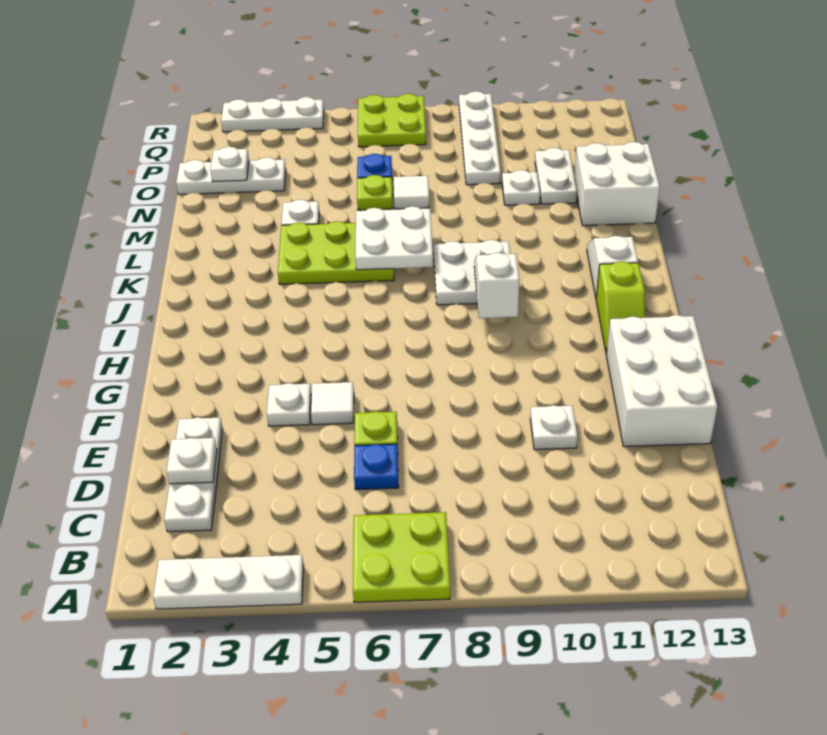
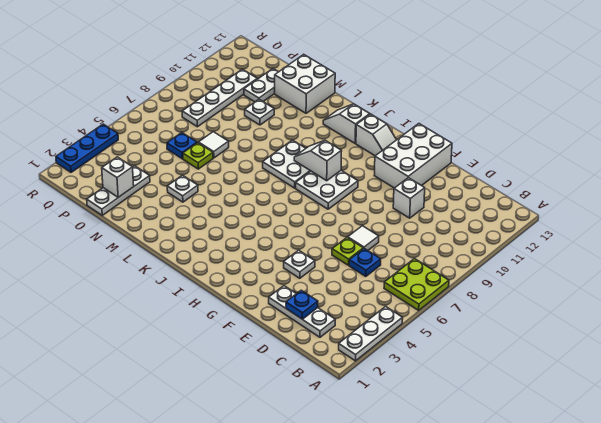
white 1x1 plate [167,438,217,484] -> blue 1x1 plate [286,290,318,319]
white 1x1 plate [530,405,577,450] -> white 1x1 brick [393,178,425,218]
white 2x3 brick [606,315,717,447] -> white 2x3 brick turned to [374,124,452,188]
white 1x1 tile [311,382,354,425] -> white 1x1 tile moved to [348,226,379,250]
lime 1x2 slope [596,261,646,354] -> white 1x2 slope [356,114,396,156]
lime 2x3 plate [278,221,394,284] -> none
white 2x2 plate [355,206,433,270] -> white 2x2 plate moved to [296,170,358,209]
white 1x2 plate [535,148,577,204] -> white 1x2 plate turned to [244,69,278,102]
white 1x1 plate [211,147,249,182] -> white 1x1 brick [102,157,134,197]
white 1x4 plate [459,91,501,185] -> white 1x4 plate turned to [182,69,257,127]
lime 2x2 plate [358,94,426,147] -> none
white 1x3 plate [221,97,324,132] -> blue 1x3 plate [56,124,118,172]

